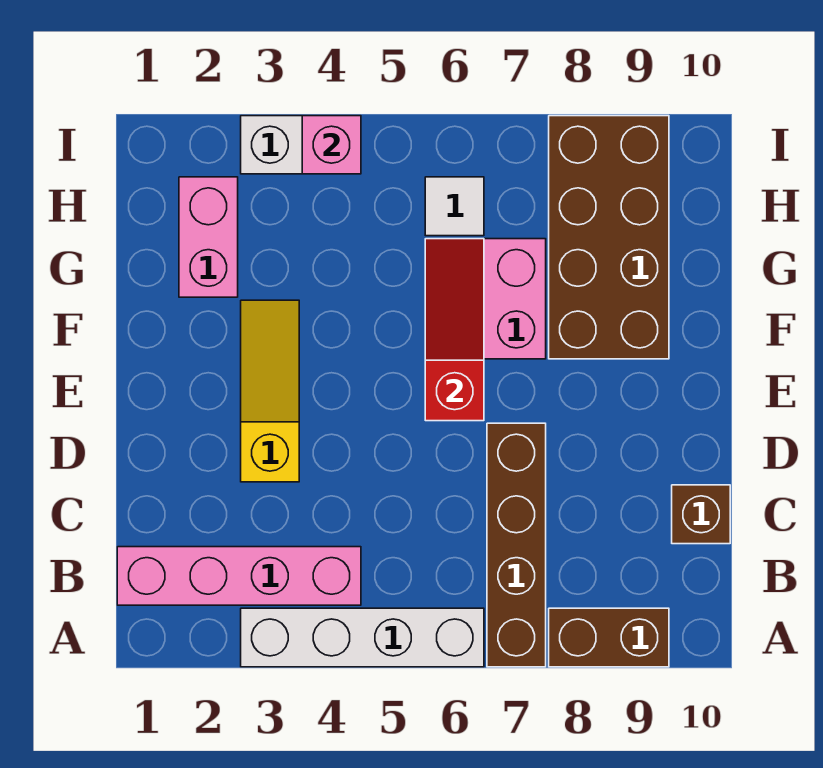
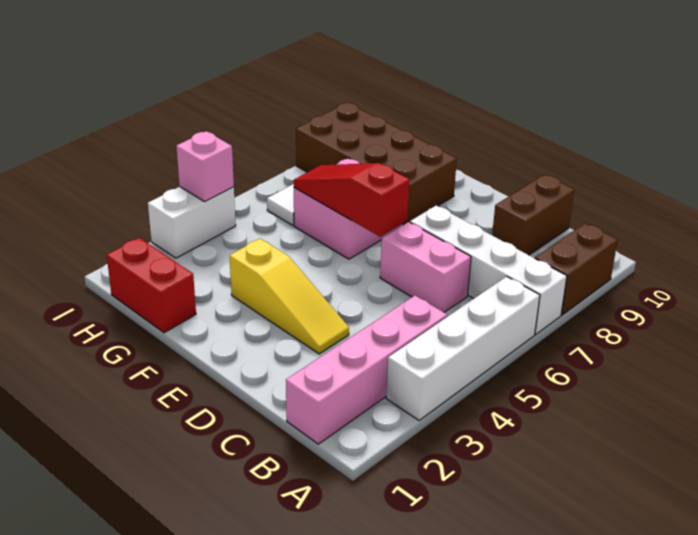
brown 1x4 brick [487,423,546,667] -> white 1x4 brick [410,205,567,334]
brown 1x1 brick [672,485,730,544] -> brown 1x2 brick [492,175,574,255]
yellow 1x3 slope [241,300,299,482] -> yellow 1x3 slope turned to [230,239,349,354]
none -> red 1x2 brick [107,238,196,333]
pink 1x2 brick [179,177,238,297] -> pink 1x2 brick moved to [380,222,471,312]

